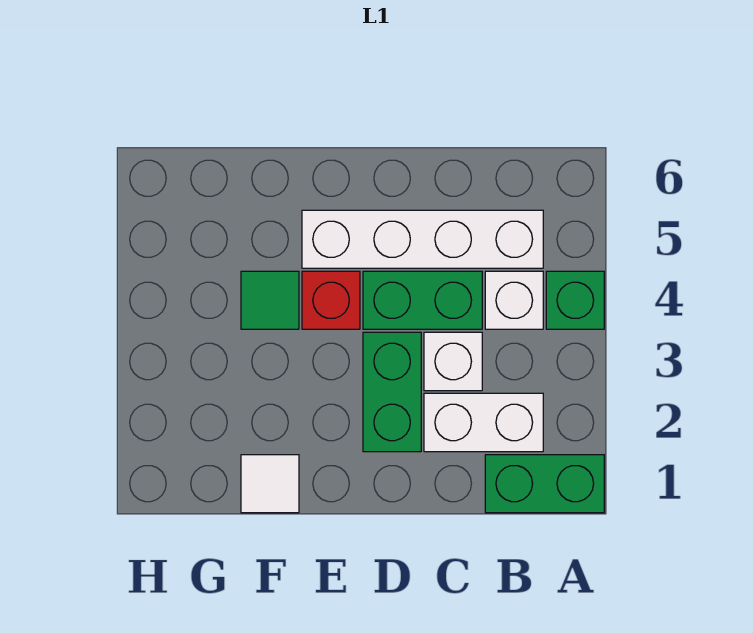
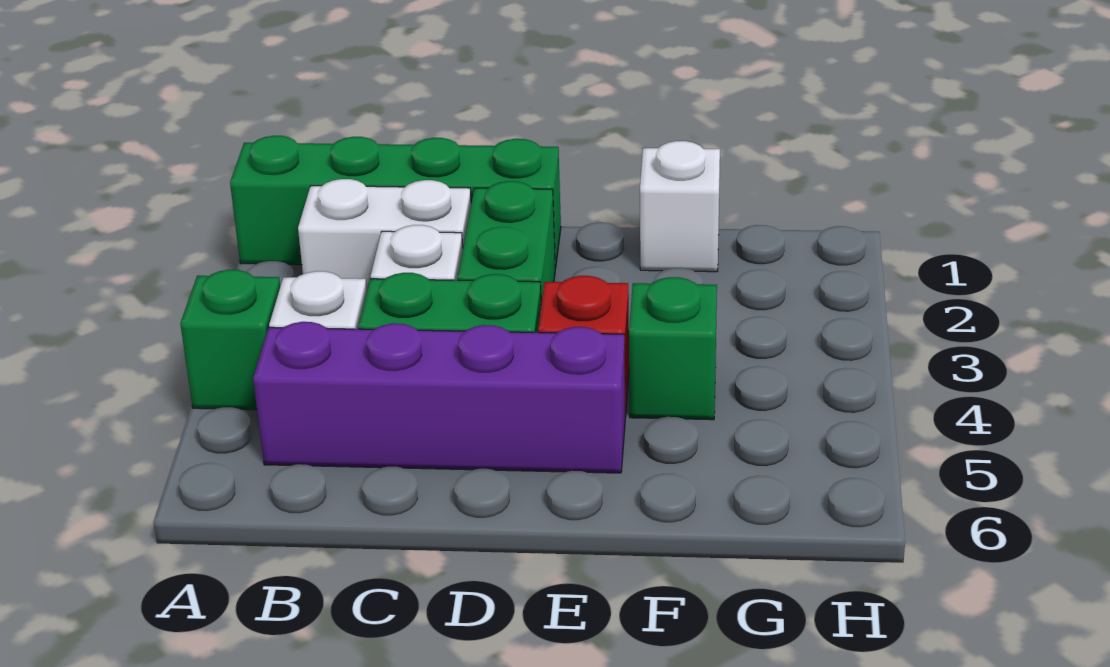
green 1x2 brick [485,455,604,513] -> green 1x4 brick [230,136,561,269]
white 1x4 brick [302,210,543,268] -> purple 1x4 brick [253,322,625,473]
white 1x1 tile [241,455,299,513] -> white 1x1 brick [640,141,720,272]
green 1x1 tile [241,271,299,329] -> green 1x1 brick [629,277,717,420]

